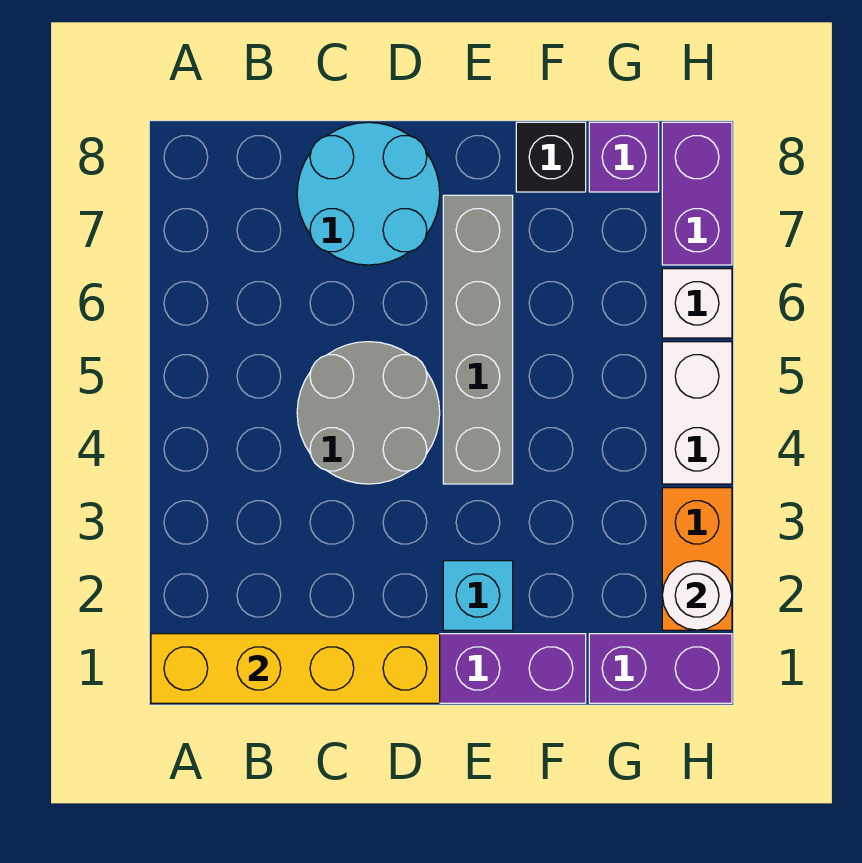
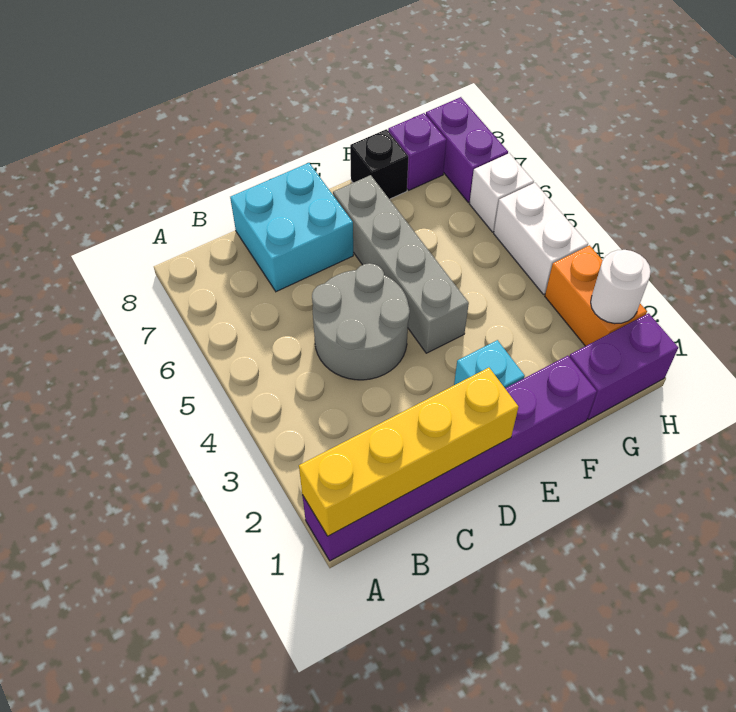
cyan 2x2 round brick [297,122,440,265] -> cyan 2x2 brick [230,163,353,292]

